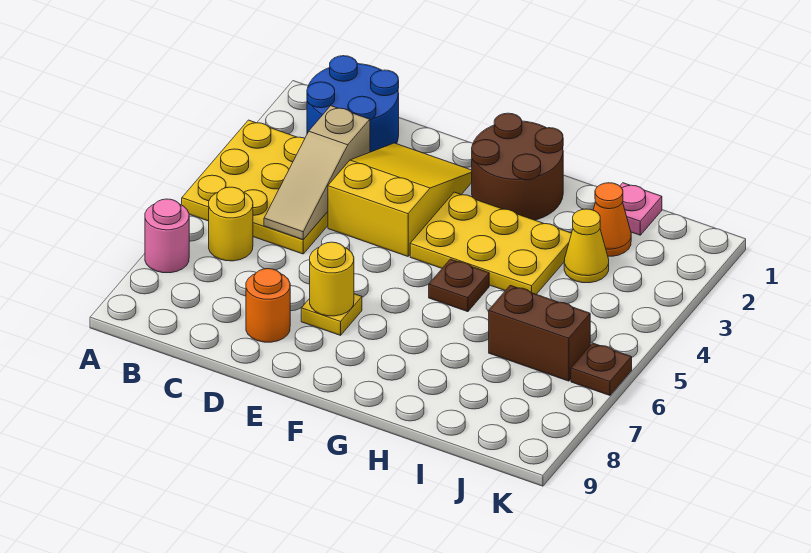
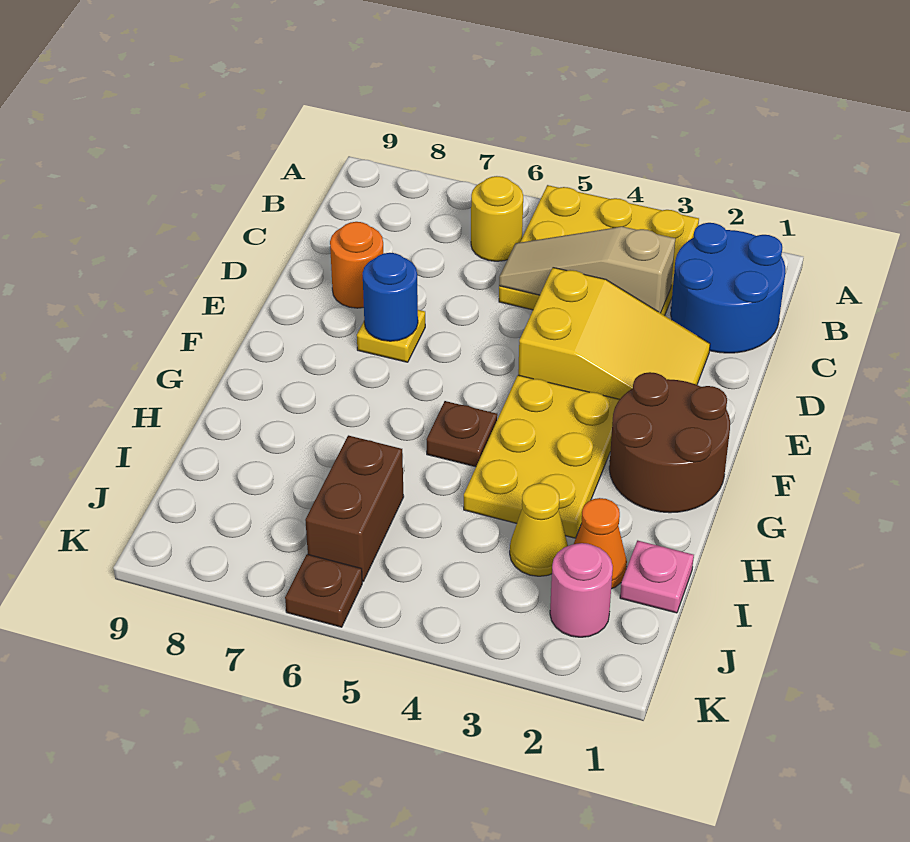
pink 1x1 round brick [145,199,189,273] -> pink 1x1 round brick moved to [550,543,613,637]
yellow 1x1 round brick [310,242,354,316] -> blue 1x1 round brick [363,253,418,341]

